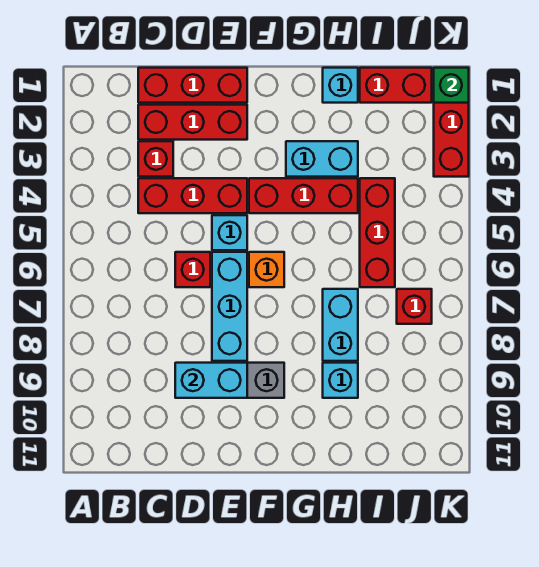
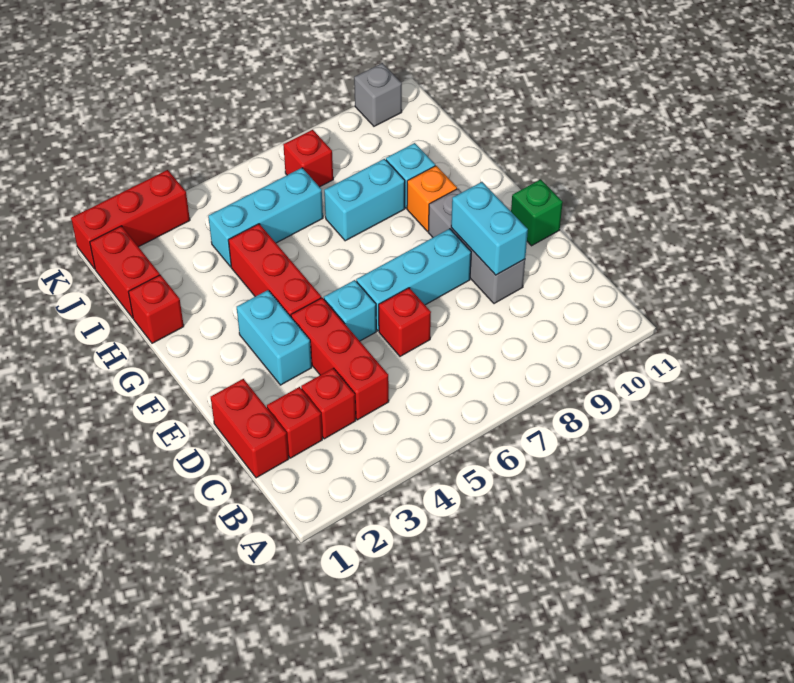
red 1x3 brick [138,68,247,103] -> red 1x2 brick [211,379,289,478]
red 1x3 brick [138,105,247,140] -> red 1x1 brick [267,387,322,458]
orange 1x1 brick [249,252,284,287] -> orange 1x1 brick moved to [407,166,457,232]
cyan 1x2 brick [286,141,358,177] -> cyan 1x2 brick moved to [237,290,312,385]
cyan 1x1 brick [323,68,358,103] -> red 1x1 brick [128,275,184,343]
red 1x3 brick [360,178,395,287] -> cyan 1x3 brick [208,168,323,267]
green 1x1 brick [434,68,469,103] -> green 1x1 brick moved to [511,179,563,246]
none -> grey 1x1 brick [354,63,402,126]

